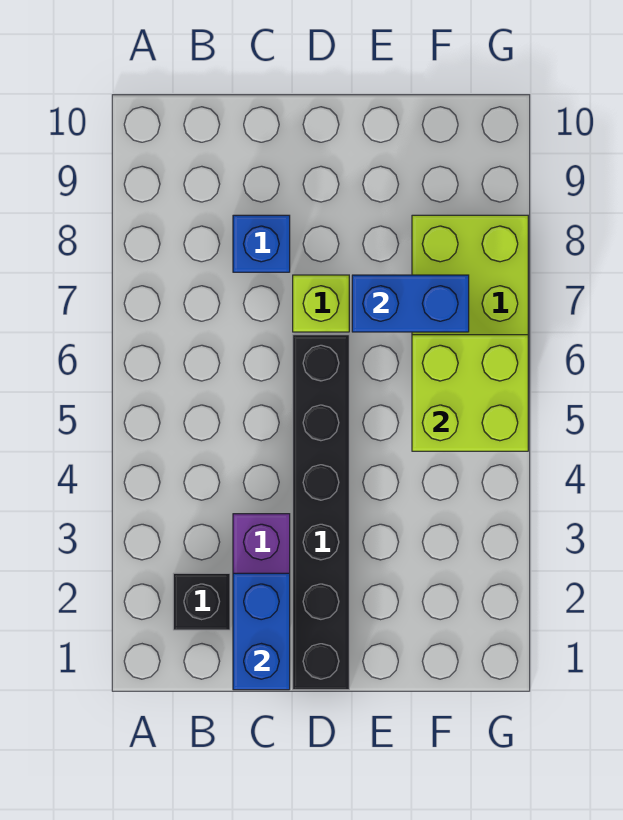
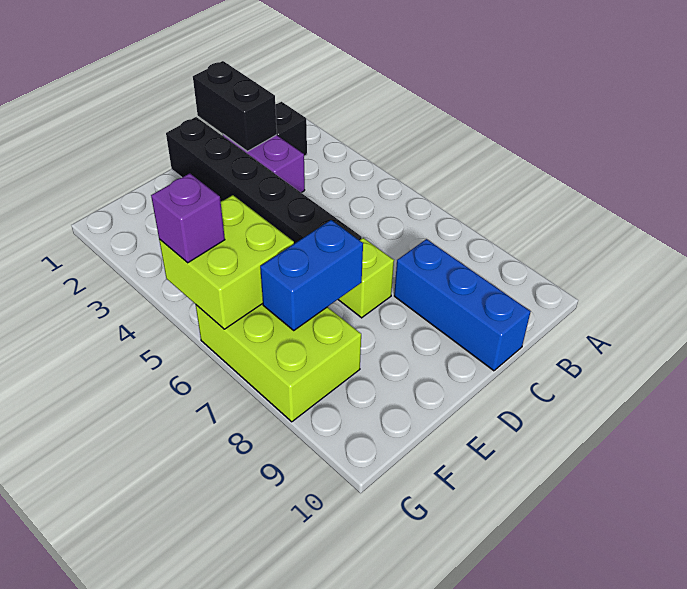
blue 1x2 brick [233,573,290,690] -> black 1x2 brick [193,61,277,151]
blue 1x1 brick [233,215,290,272] -> blue 1x3 brick [394,239,531,371]
none -> purple 1x1 brick [151,173,225,263]

